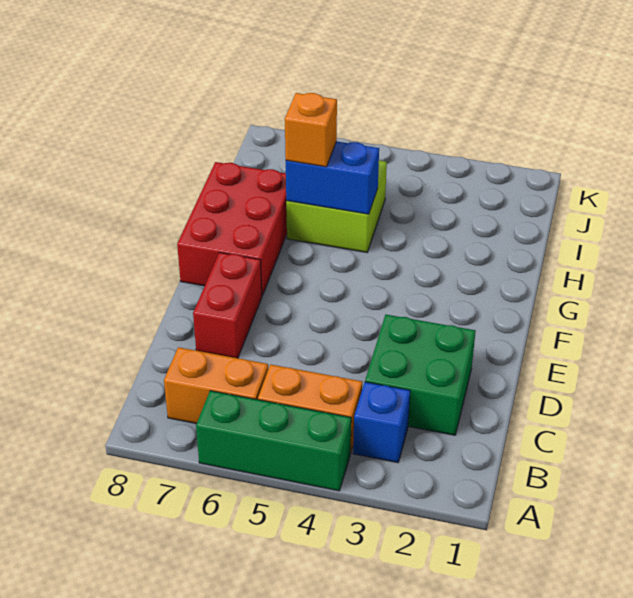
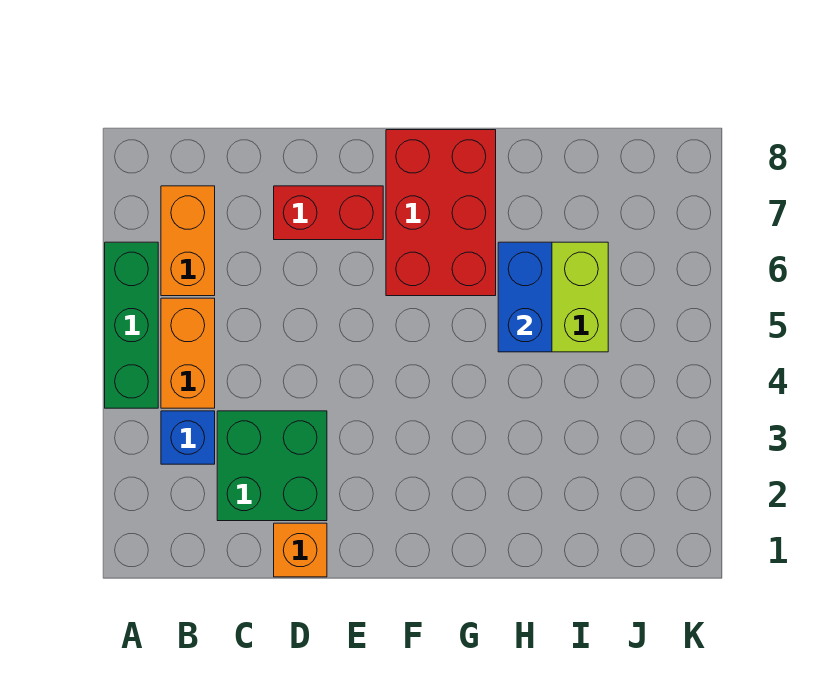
red 2x3 brick [177,162,287,296] -> red 2x3 brick turned to [386,130,496,296]
orange 1x1 brick [285,93,337,167] -> orange 1x1 brick moved to [274,523,327,577]

